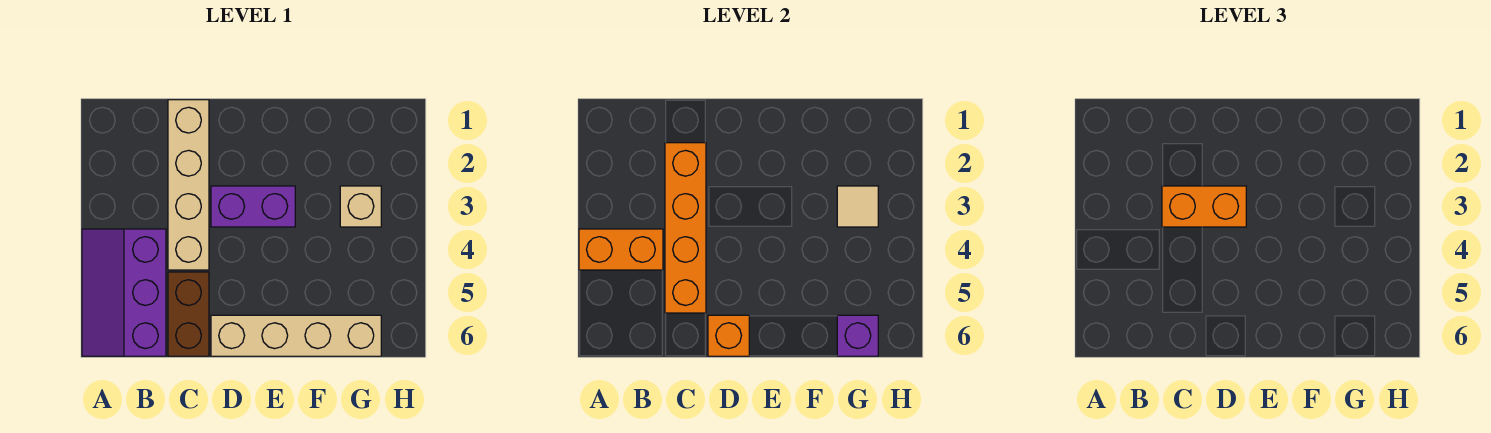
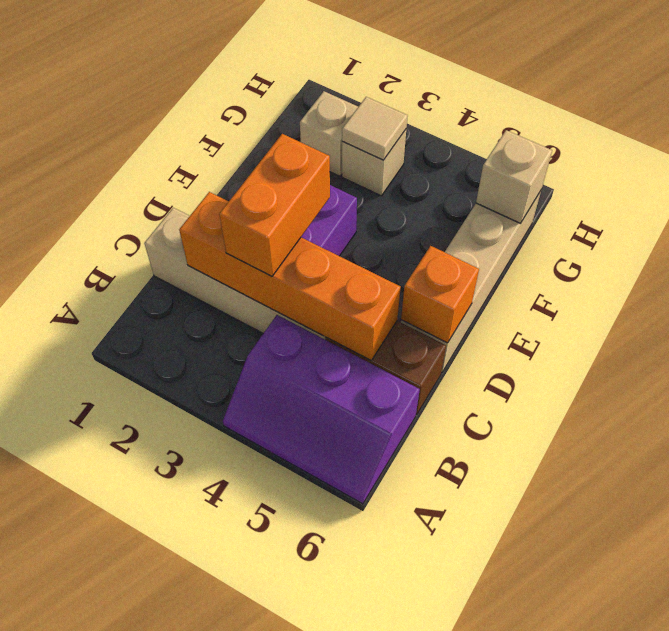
orange 1x2 brick [579,229,663,270] -> none
none -> tan 1x1 brick [300,91,358,176]
purple 1x1 brick [837,315,878,356] -> tan 1x1 brick [476,130,552,224]

